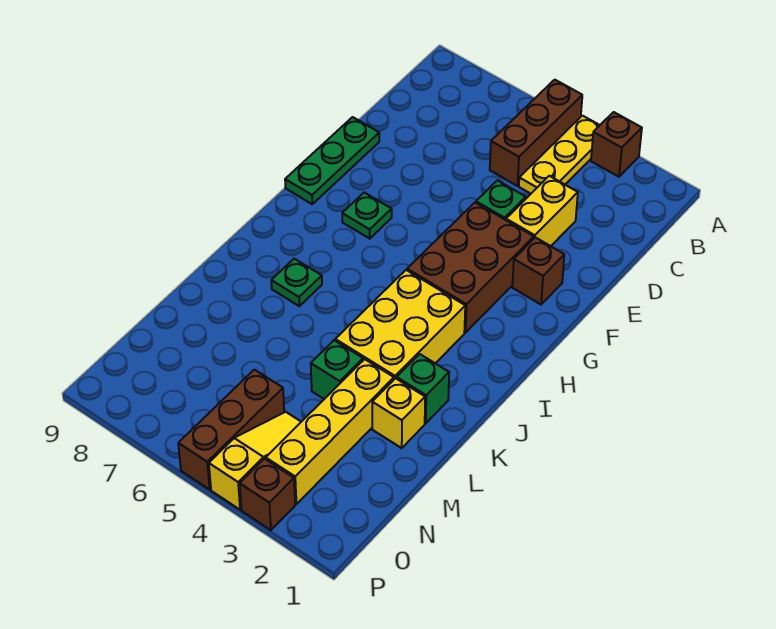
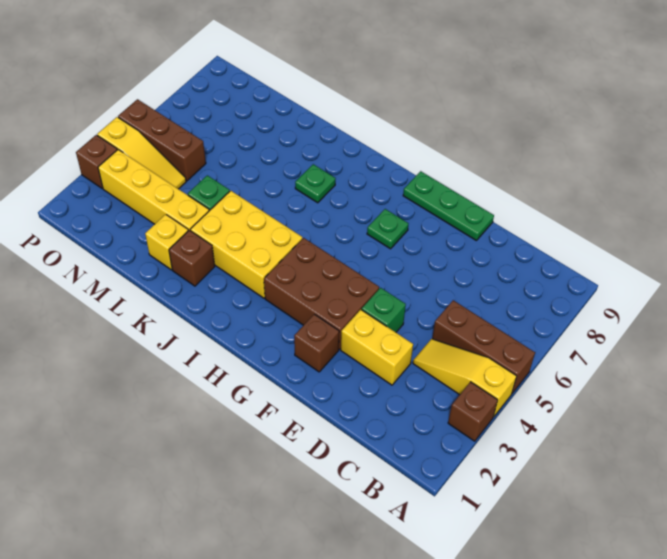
yellow 1x3 plate [519,116,600,194] -> yellow 1x3 slope [413,339,517,417]
green 1x1 brick [397,354,449,423] -> brown 1x1 brick [169,230,215,286]

